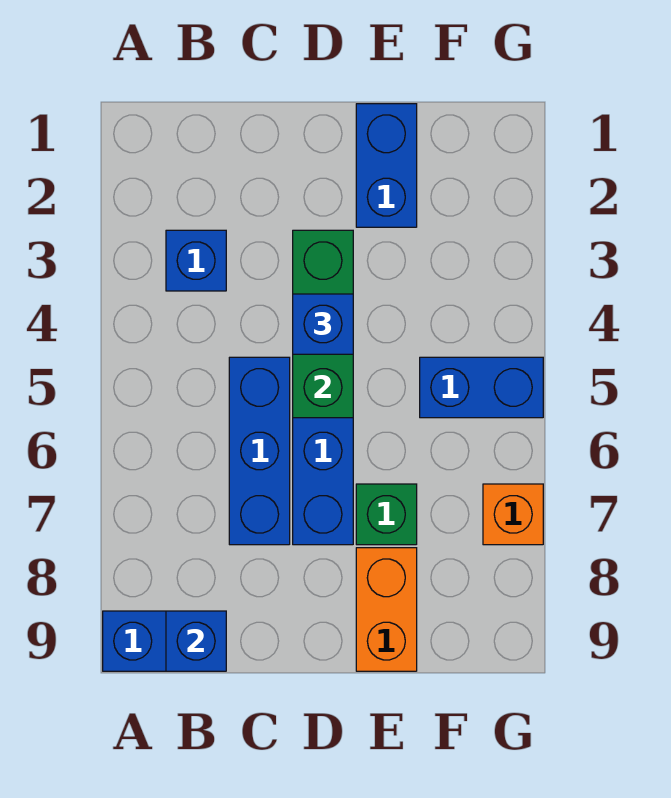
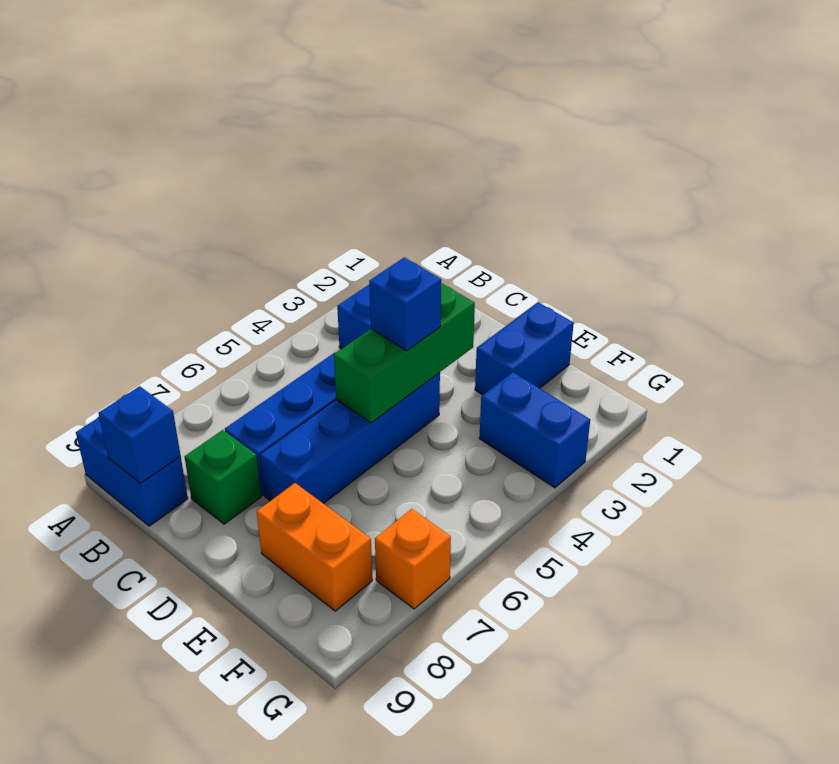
green 1x1 brick [356,484,417,545] -> green 1x1 brick moved to [185,430,261,524]
orange 1x2 brick [356,548,417,671] -> orange 1x2 brick turned to [257,483,372,611]
blue 1x2 brick [420,357,543,418] -> blue 1x2 brick moved to [479,372,590,488]

